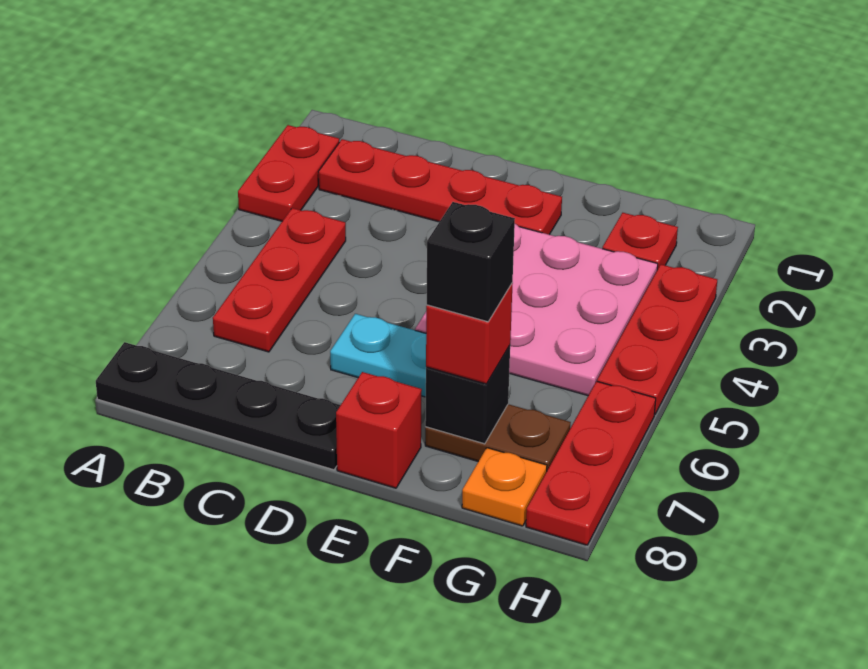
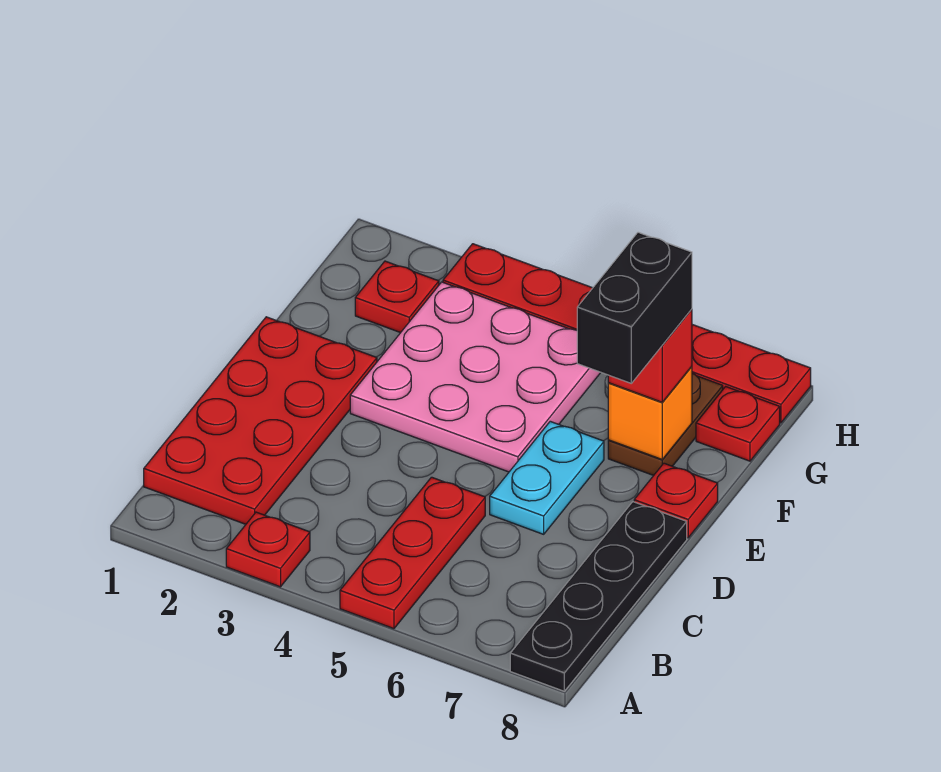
red 1x2 plate [238,125,339,221] -> red 1x1 plate [226,512,310,587]
red 1x4 plate [318,139,562,235] -> red 2x4 plate [144,317,377,524]
red 1x3 plate [213,208,346,352] -> red 1x3 plate turned to [340,477,485,629]
red 1x1 brick [336,372,422,488] -> red 1x1 plate [634,463,718,538]
black 1x1 brick [425,346,510,444] -> orange 1x1 brick [608,367,692,460]
black 1x1 brick [427,202,515,322] -> black 1x2 brick [577,232,692,383]
orange 1x1 plate [462,448,547,526] -> red 1x1 plate [696,387,780,461]

